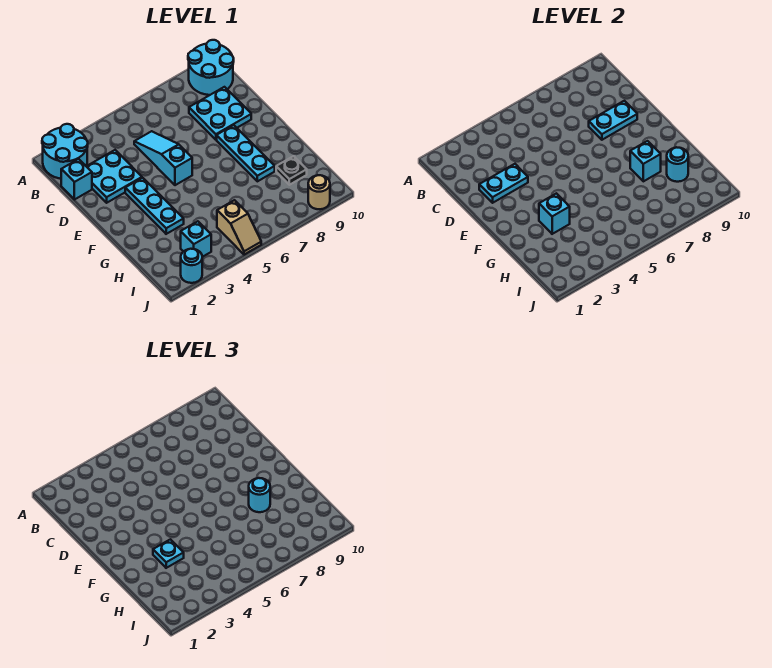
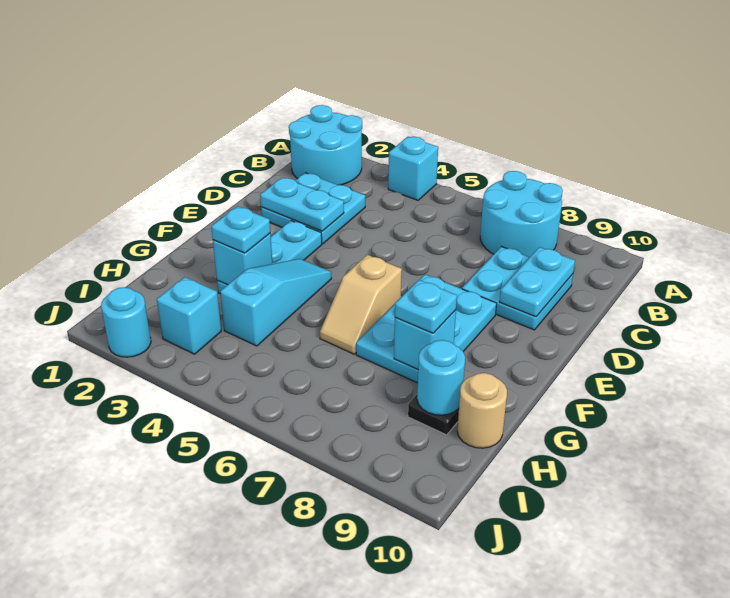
cyan 2x2 round brick [188,40,234,95] -> cyan 2x2 round brick moved to [480,171,563,257]
cyan 1x1 brick [61,159,92,200] -> cyan 1x1 brick moved to [388,137,438,200]
cyan 1x3 slope [134,131,192,185] -> cyan 1x3 slope moved to [220,259,331,346]
cyan 1x2 plate [589,101,637,140] -> cyan 1x2 plate turned to [500,247,575,317]
cyan 1x3 plate [217,125,275,181] -> cyan 2x3 plate [356,274,497,383]
cyan 1x1 round brick [249,478,270,512] -> cyan 1x1 plate [395,280,457,333]
tan 1x2 slope [217,200,261,255] -> tan 1x2 slope moved to [320,255,402,354]
tan 1x1 round brick [308,175,330,209] -> tan 1x1 round brick moved to [457,373,507,448]

